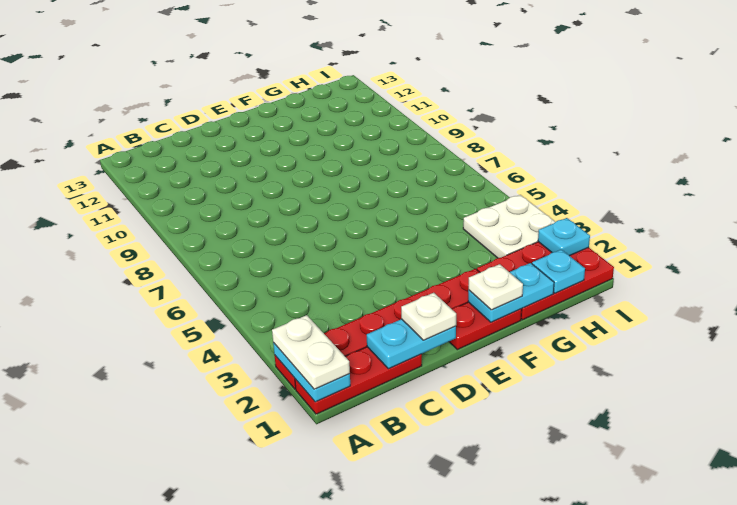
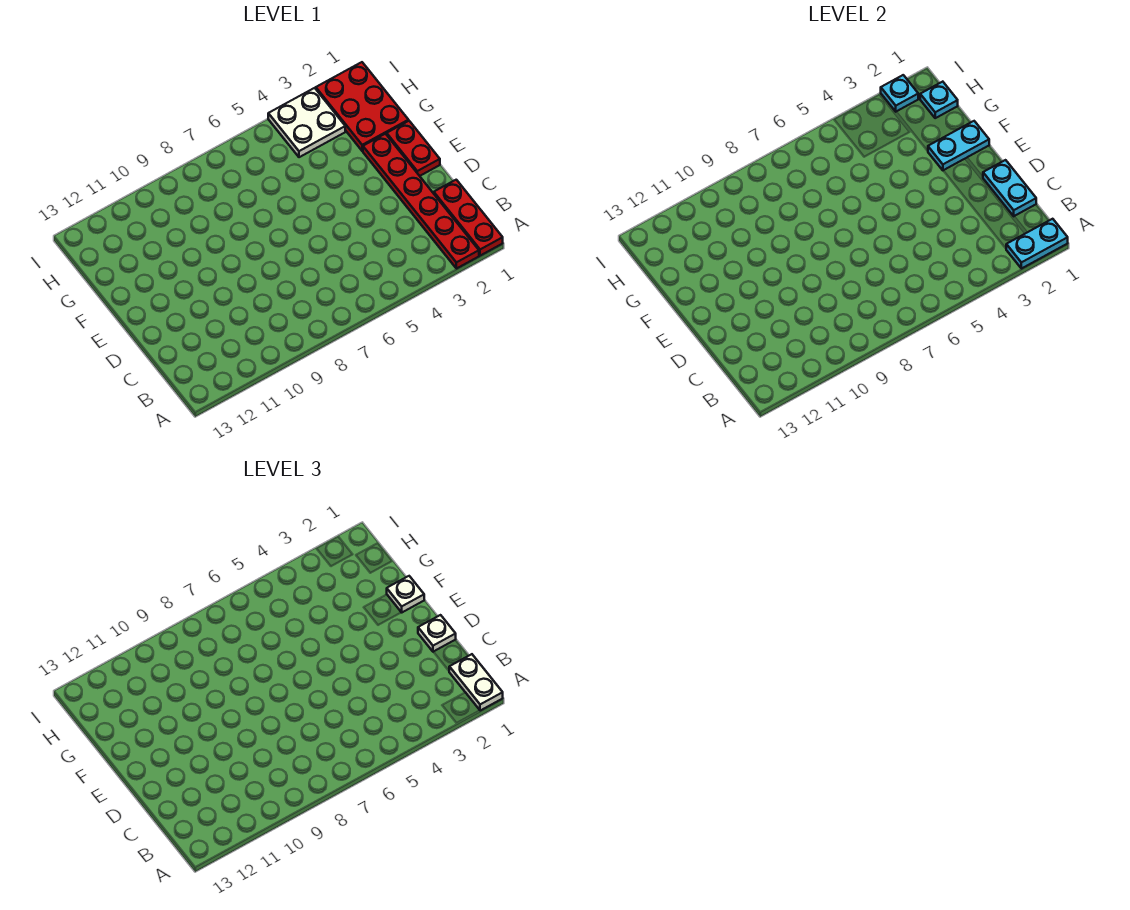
white 1x2 plate [272,315,350,389] -> white 1x2 plate turned to [449,654,503,711]
cyan 1x2 plate [468,263,554,322] -> cyan 1x2 plate turned to [928,121,989,170]

